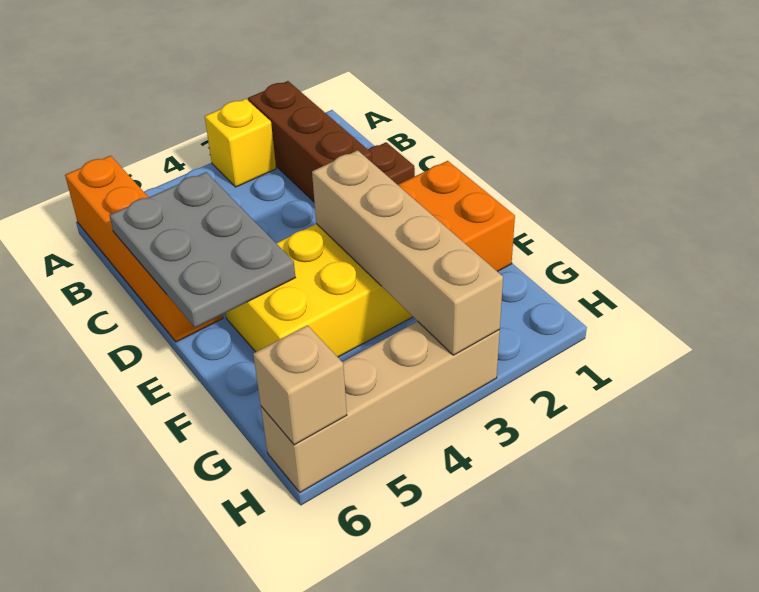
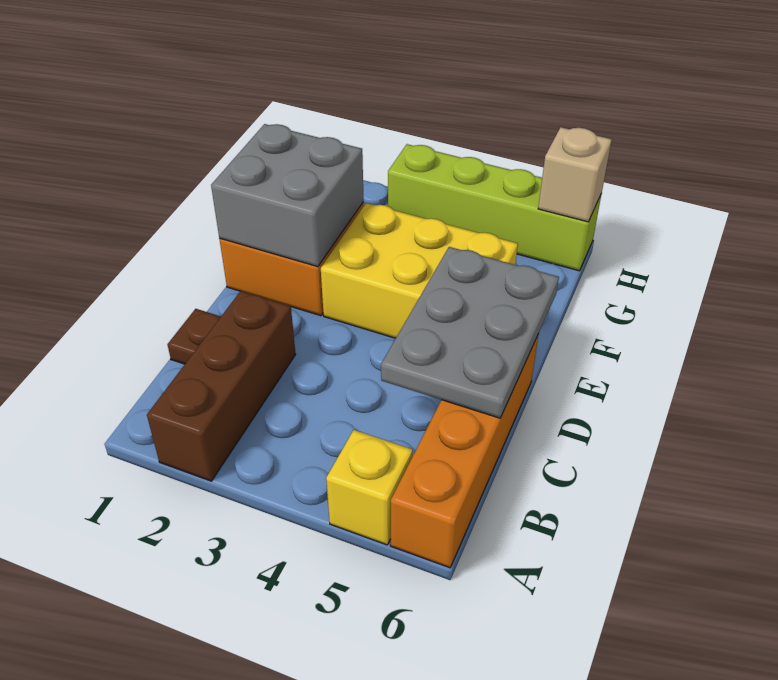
yellow 1x1 brick [205,99,276,187] -> yellow 1x1 brick moved to [326,430,413,545]
none -> grey 2x2 brick [211,124,364,267]
tan 1x4 brick [312,150,503,355] -> none
tan 1x4 brick [261,321,500,492] -> lime 1x4 brick [388,144,601,271]

